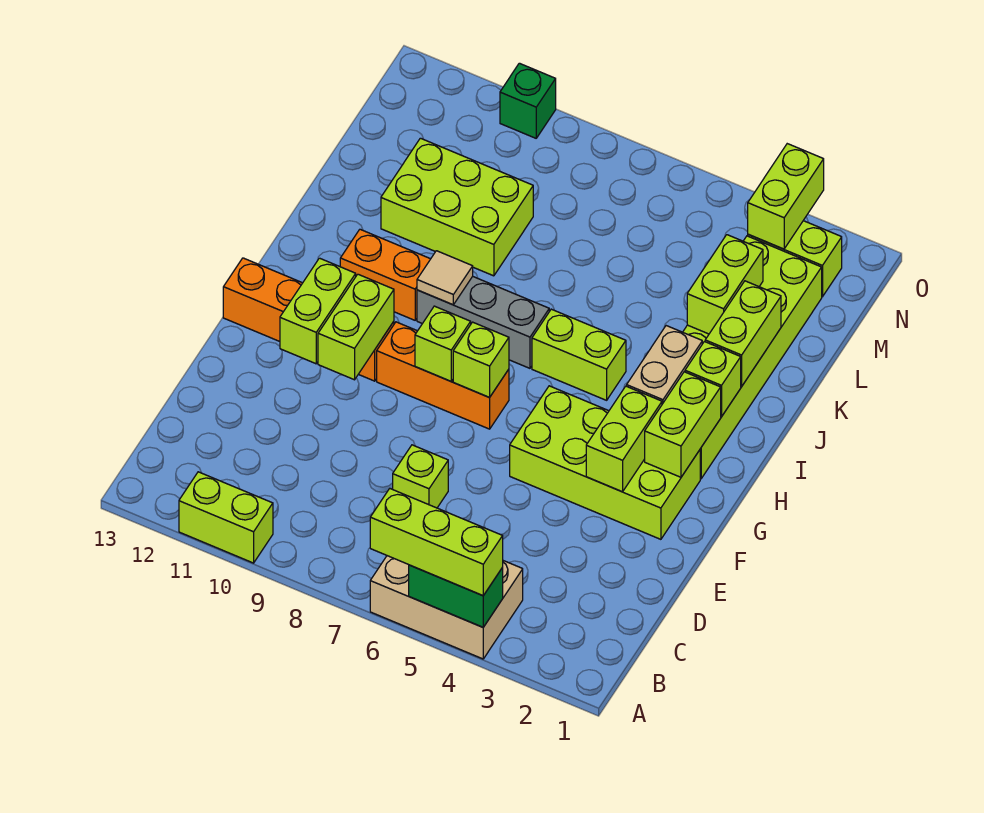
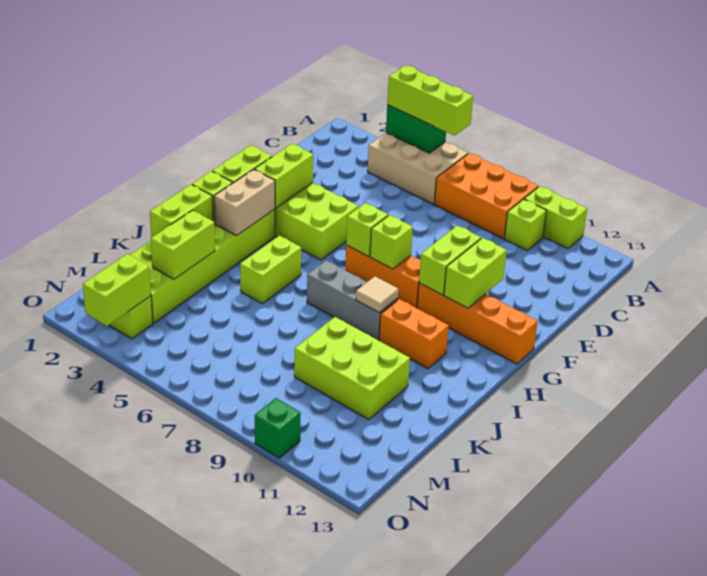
none -> orange 2x3 brick [434,153,538,238]
lime 1x1 brick [393,445,448,508] -> lime 1x1 brick moved to [505,199,546,250]
lime 1x2 brick [532,309,626,400] -> lime 1x2 brick turned to [240,236,301,304]

